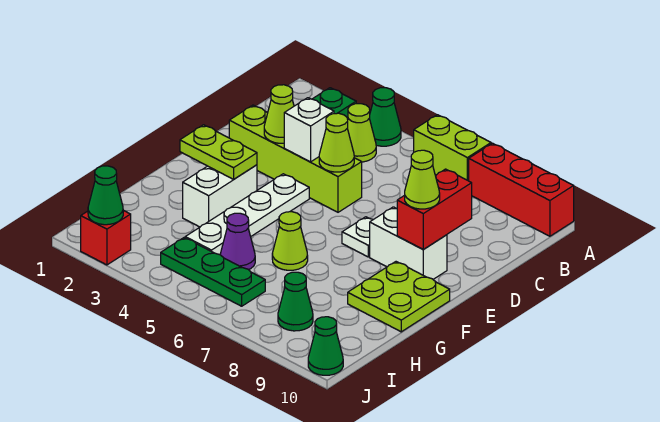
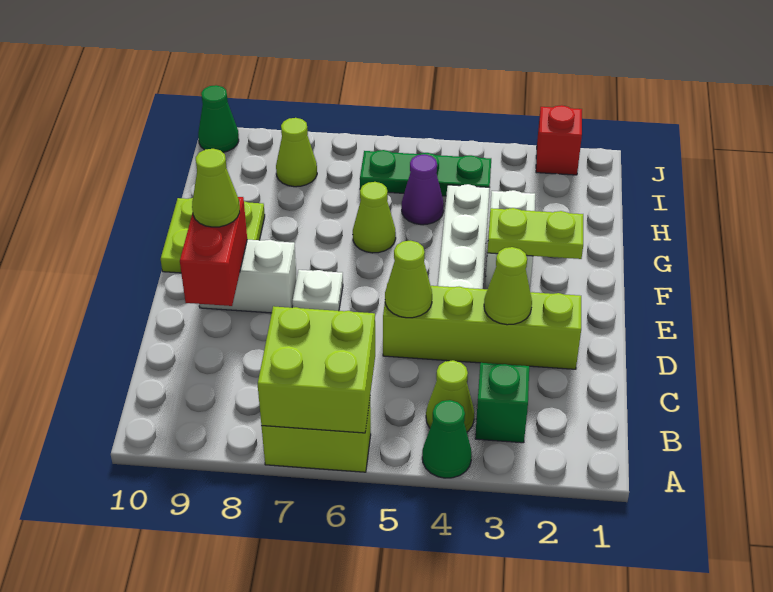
none -> lime 2x2 brick [258,306,375,433]
red 1x3 brick [469,143,574,236] -> none
white 1x1 brick [284,98,334,162] -> none
green 1x1 cone [278,272,313,331] -> lime 1x1 cone [276,118,317,187]
green 1x1 cone [88,166,123,225] -> none

